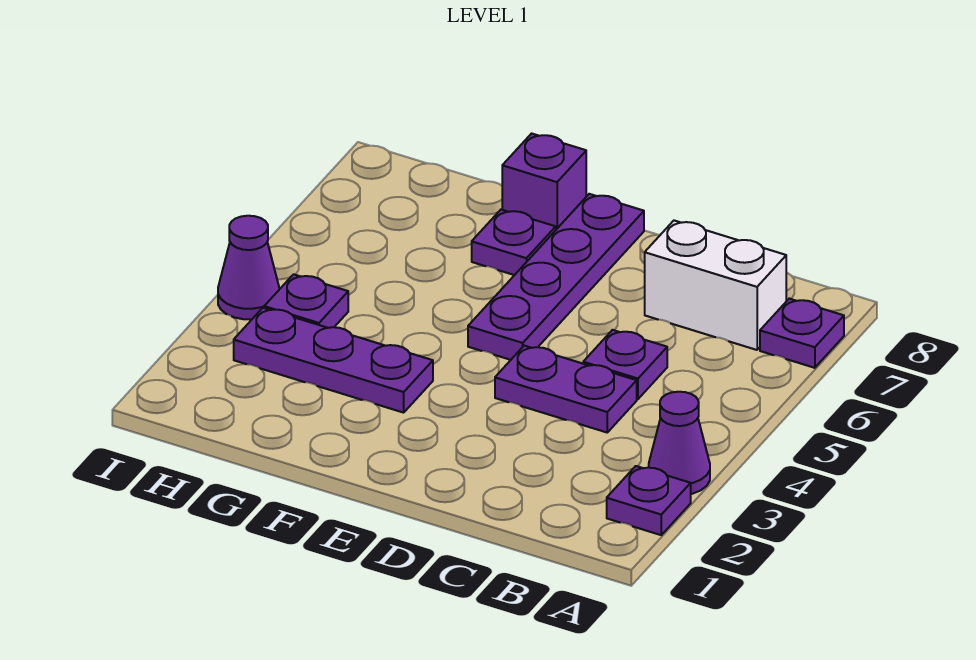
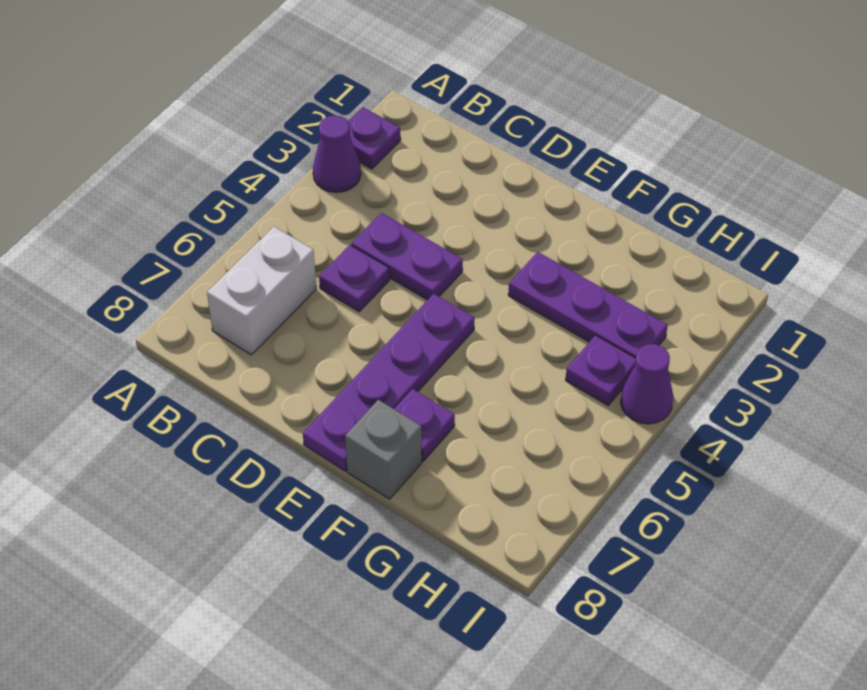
purple 1x1 plate [760,299,844,368] -> none
white 1x2 brick [645,221,786,350] -> white 1x2 brick turned to [207,227,316,355]
purple 1x1 brick [502,134,586,229] -> grey 1x1 brick [345,400,422,499]

